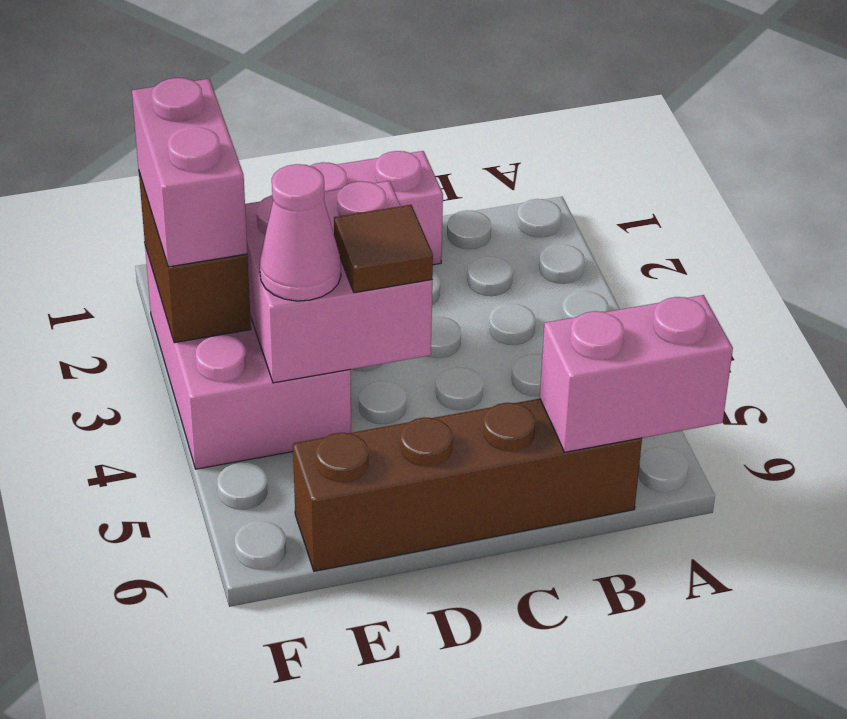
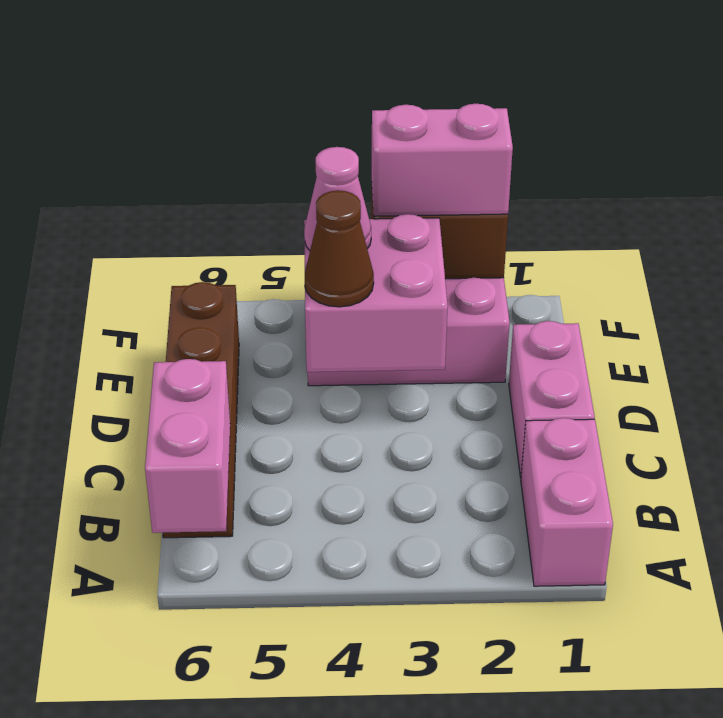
none -> pink 1x2 brick [521,418,613,586]
brown 1x1 tile [334,205,433,293] -> brown 1x1 cone [305,190,374,307]

